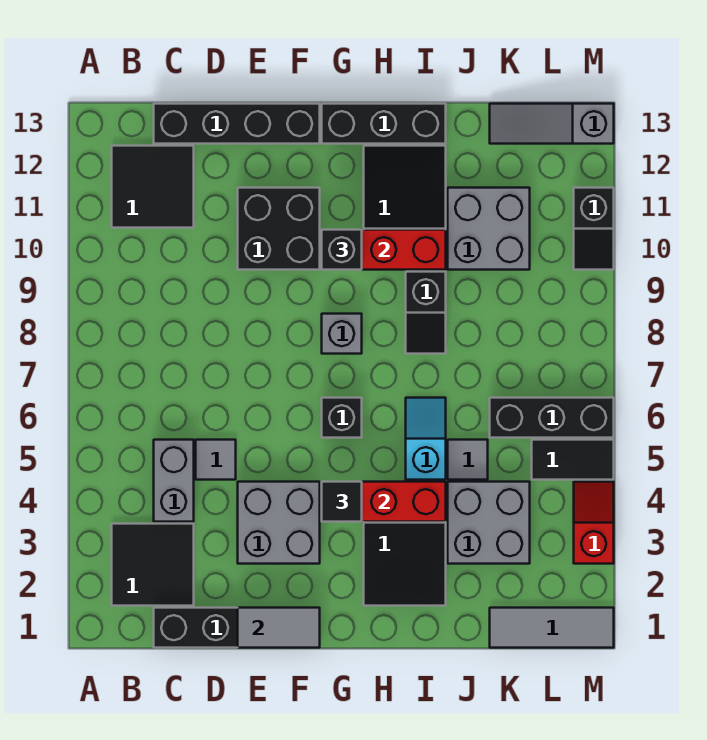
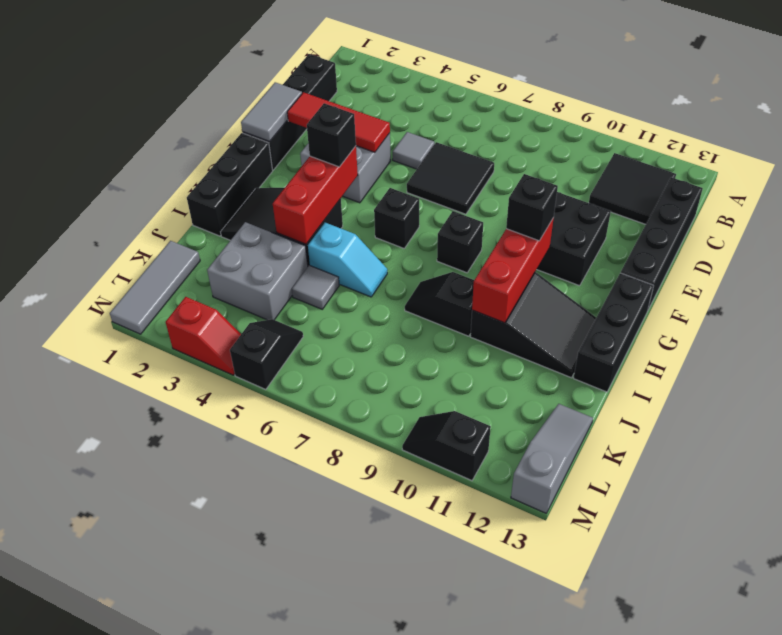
black 2x2 tile [112,524,194,606] -> black 2x2 tile moved to [407,142,494,214]
grey 1x2 brick [154,440,194,522] -> none
none -> red 1x3 tile [287,92,390,152]
black 1x1 tile [322,482,362,522] -> black 1x1 brick [307,103,356,167]
grey 1x1 brick [322,314,362,354] -> black 1x1 brick [437,211,483,273]
grey 2x2 brick [448,188,530,270] -> none
black 1x3 brick [490,398,614,438] -> black 1x3 brick moved to [187,133,273,236]
black 1x2 tile [532,440,614,480] -> black 1x2 slope [230,319,303,390]

